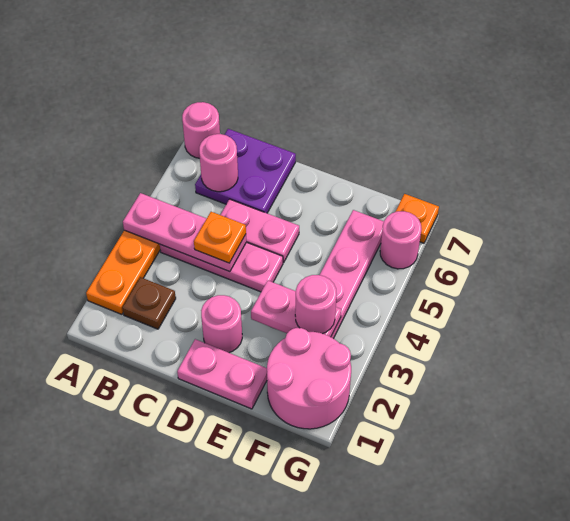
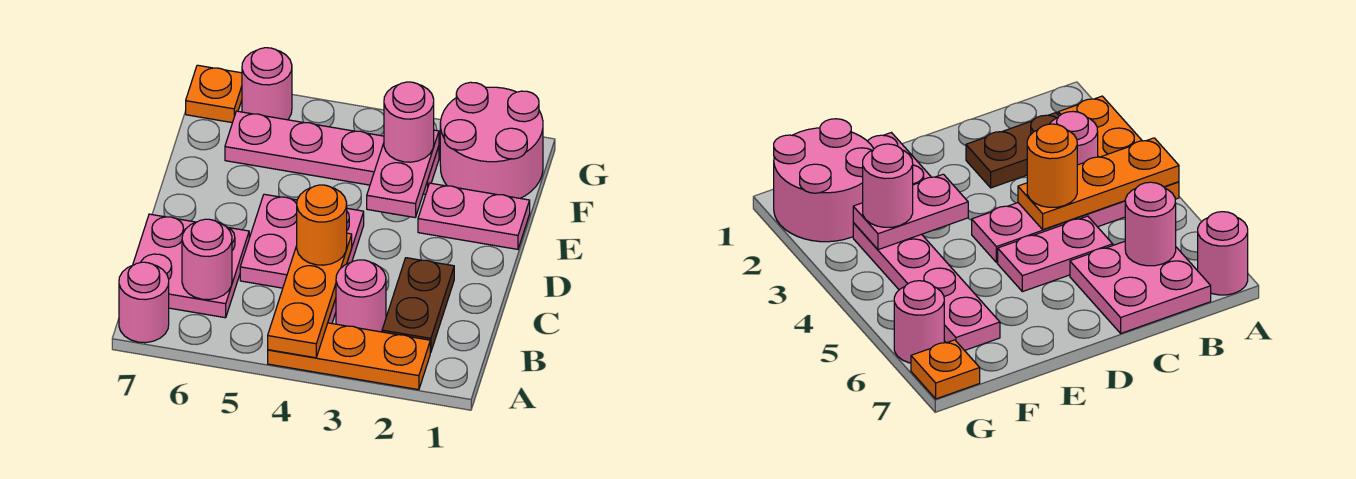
pink 1x3 plate [123,193,246,272] -> orange 1x3 plate [268,233,352,358]
brown 1x1 plate [122,277,176,329] -> brown 1x2 plate [382,258,454,352]
purple 2x2 plate [195,129,296,213] -> pink 2x2 plate [133,214,249,318]
orange 1x1 plate [194,212,246,263] -> orange 1x1 round brick [297,185,347,265]
pink 1x2 plate [177,339,267,409] -> pink 1x2 plate turned to [418,183,530,249]
pink 1x1 round brick [201,295,242,353] -> pink 1x1 round brick moved to [336,260,386,332]

